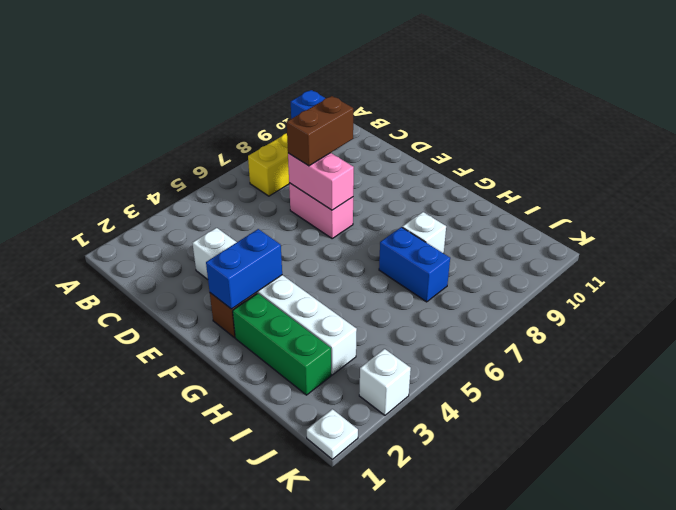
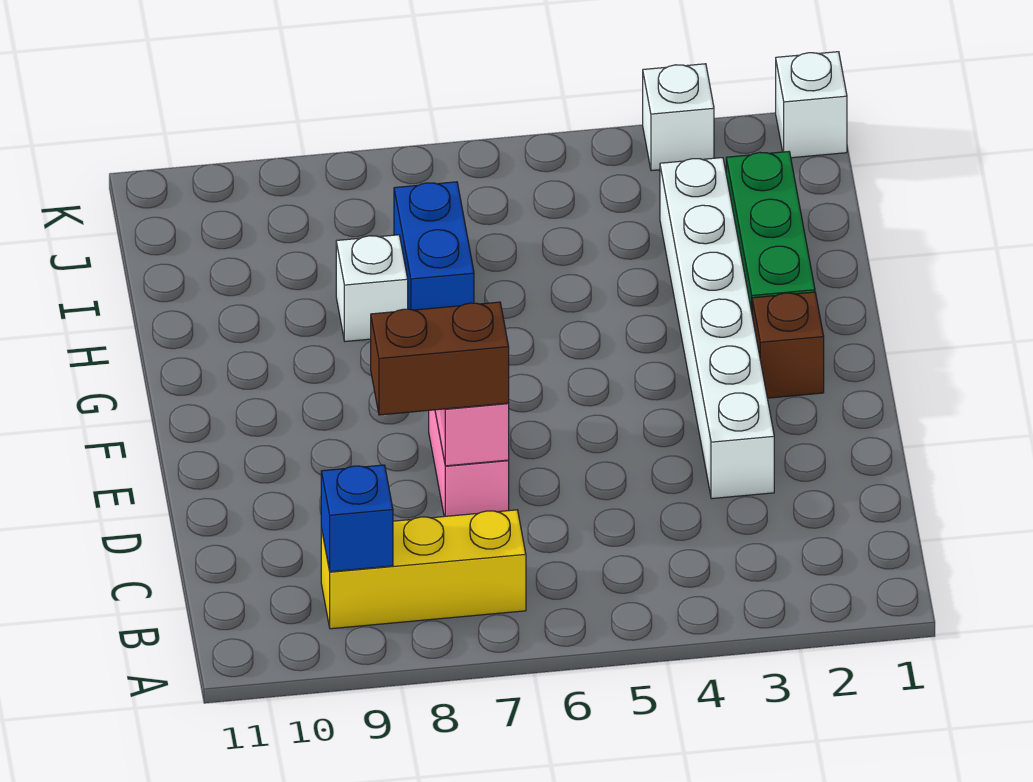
blue 1x2 brick [206,229,282,309] -> none
white 1x1 plate [307,409,358,459] -> white 1x1 brick [776,52,847,158]

